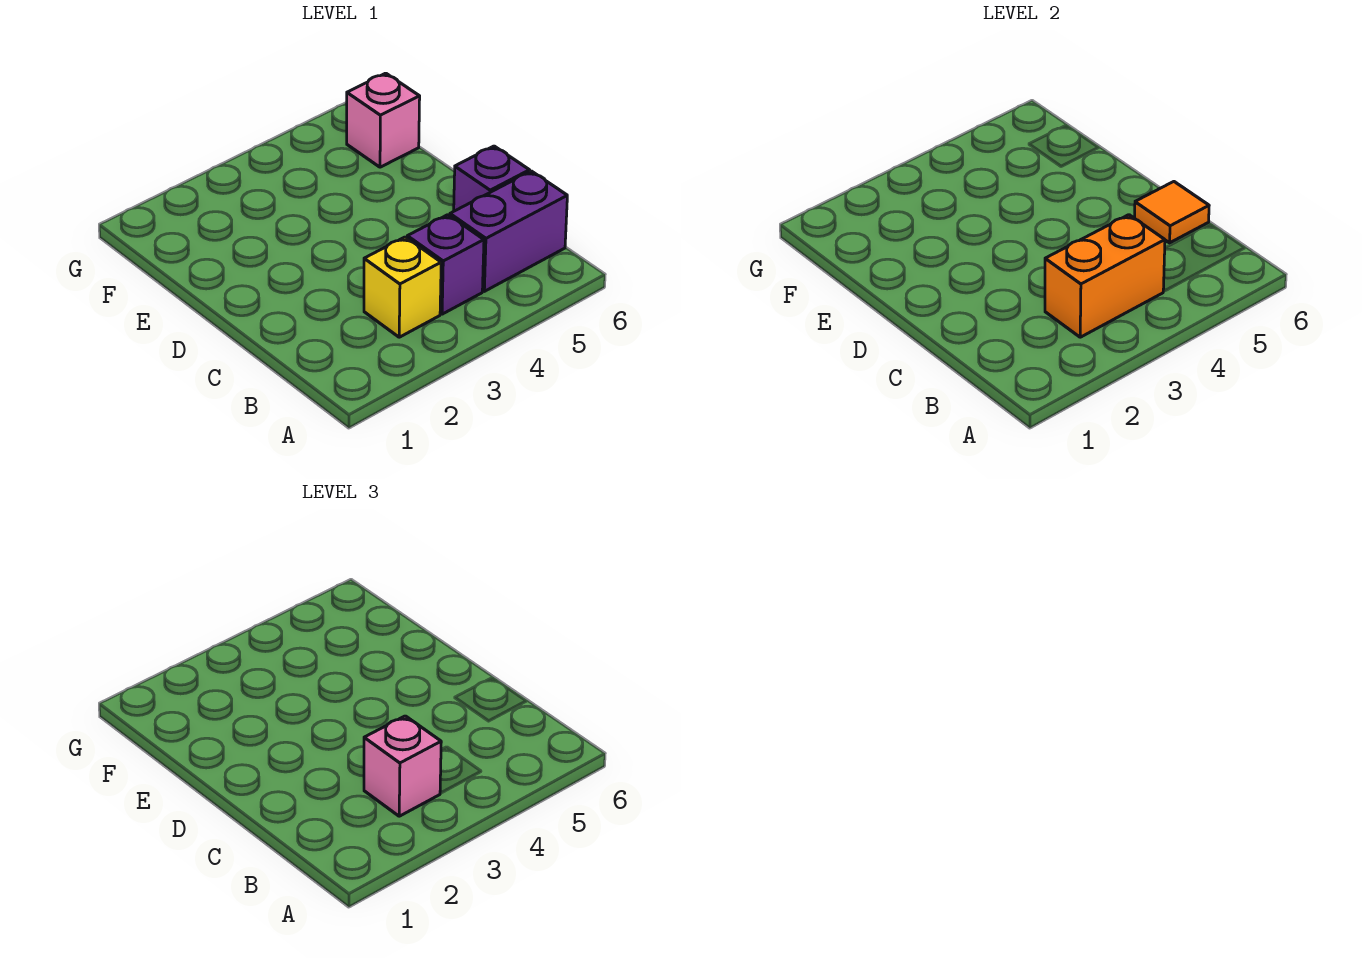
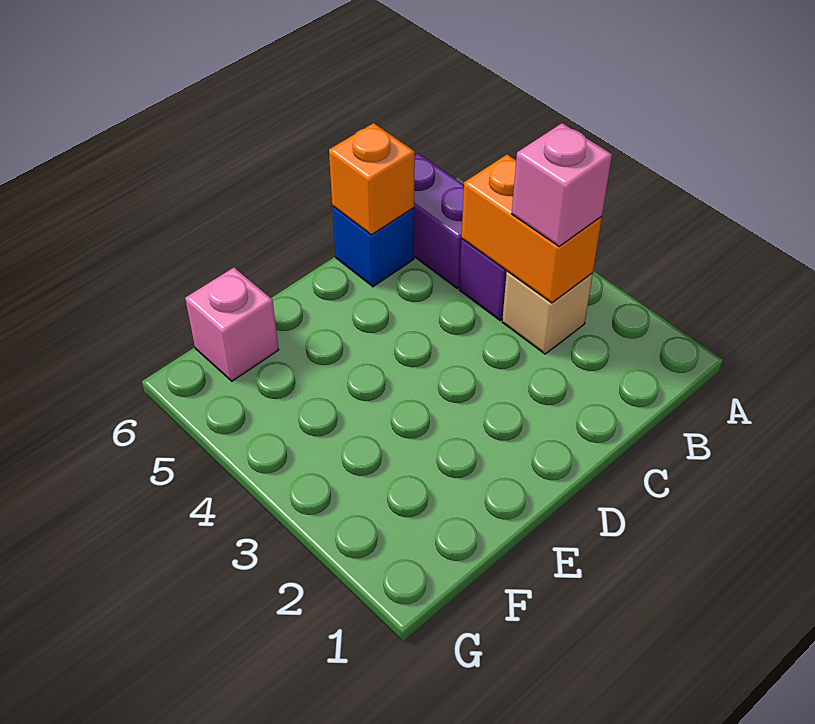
yellow 1x1 brick [364,237,441,337] -> tan 1x1 brick [502,271,593,354]
purple 1x1 brick [454,146,530,211] -> blue 1x1 brick [332,207,414,287]
orange 1x1 tile [1135,182,1209,243] -> orange 1x1 brick [329,123,415,235]

